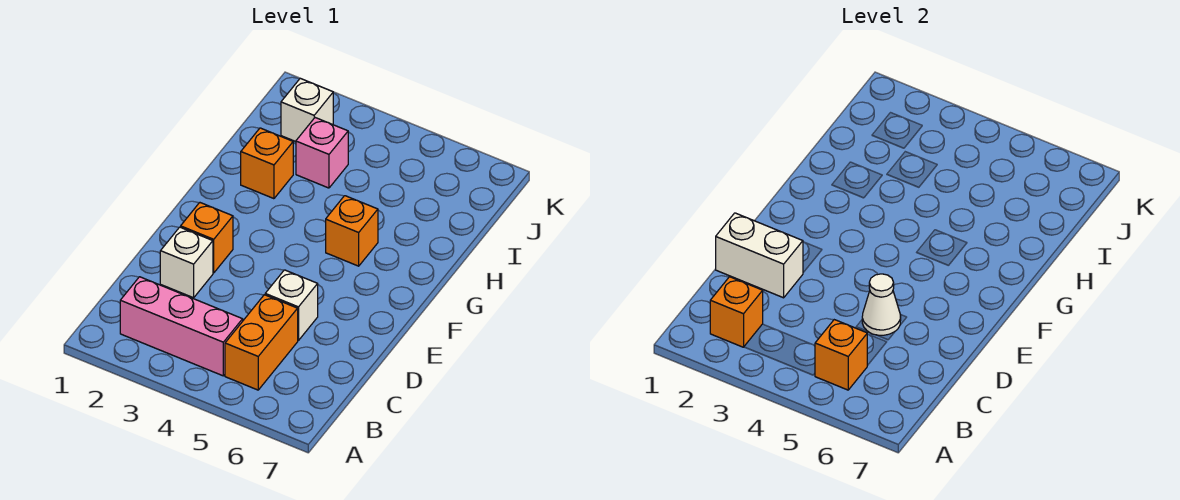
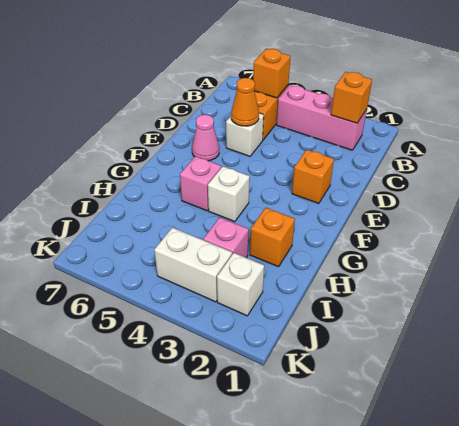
white 1x2 brick [716,213,803,298] -> white 1x2 brick moved to [154,228,232,302]
white 1x1 brick [160,227,213,298] -> white 1x1 brick moved to [208,166,250,222]
white 1x1 cone [862,274,901,335] -> orange 1x1 cone [231,78,259,126]
none -> pink 1x1 cone [192,115,219,161]
orange 1x1 brick [326,196,378,266] -> pink 1x1 brick [180,156,221,211]

